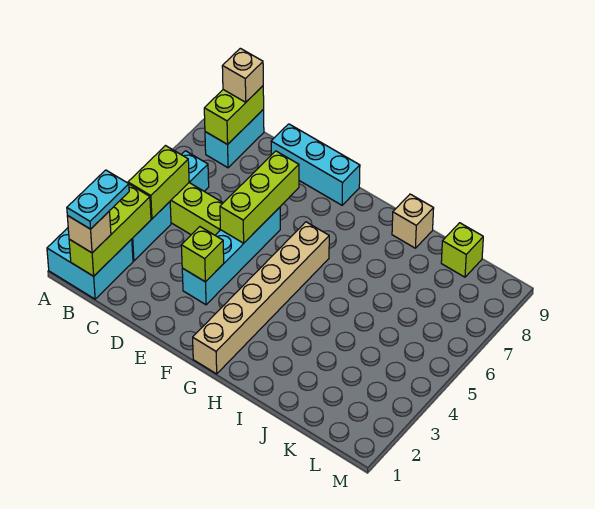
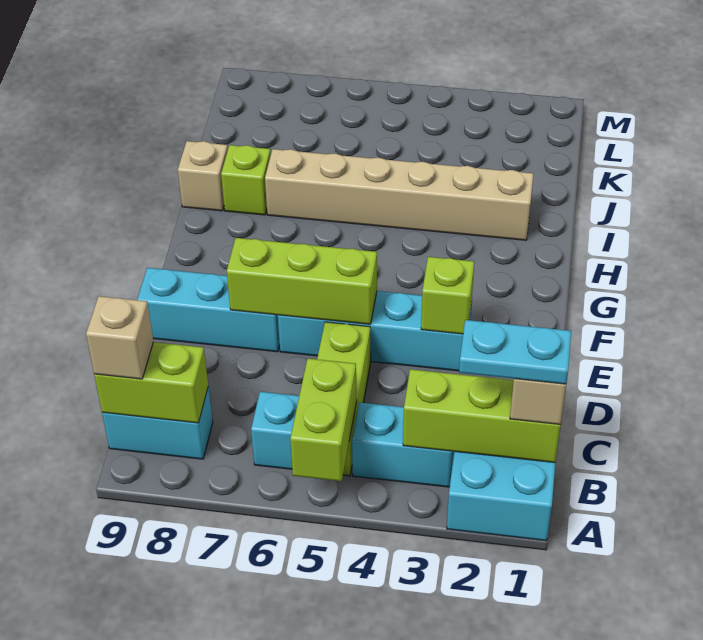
lime 1x2 brick [128,146,189,219] -> lime 1x2 brick turned to [290,358,357,481]
cyan 1x3 brick [271,124,360,205] -> cyan 1x3 brick turned to [137,268,280,352]
tan 1x6 brick [193,222,329,374] -> tan 1x6 brick moved to [265,149,533,240]
lime 1x1 brick [441,223,483,277] -> lime 1x1 brick moved to [221,145,271,215]

